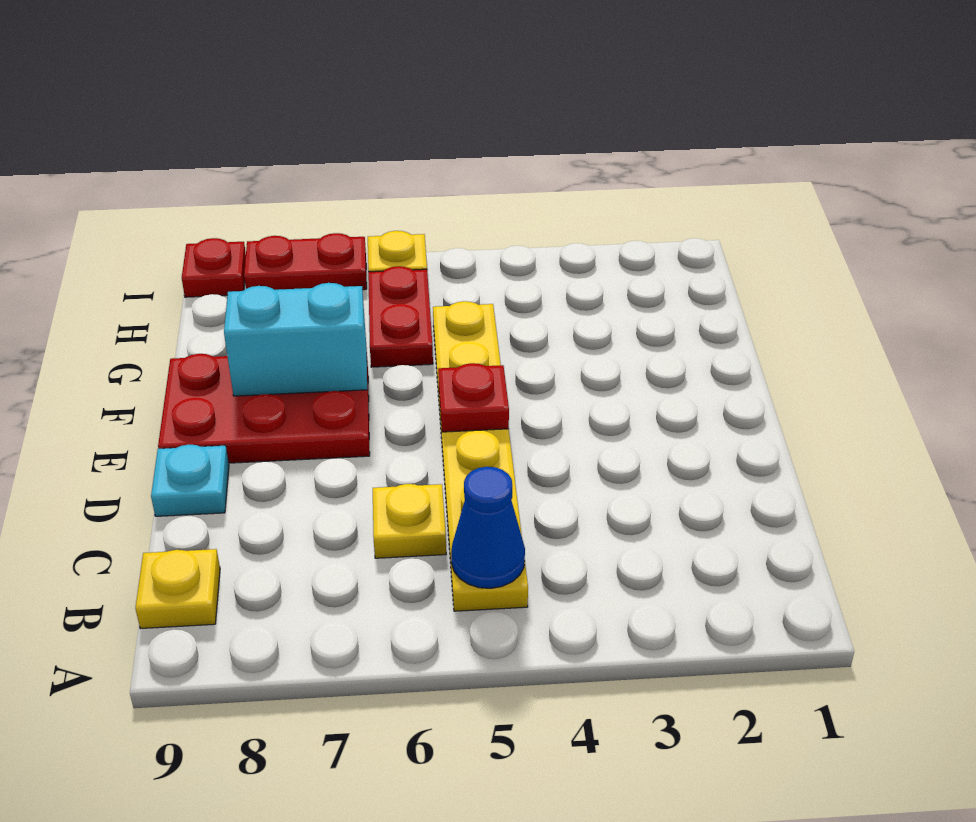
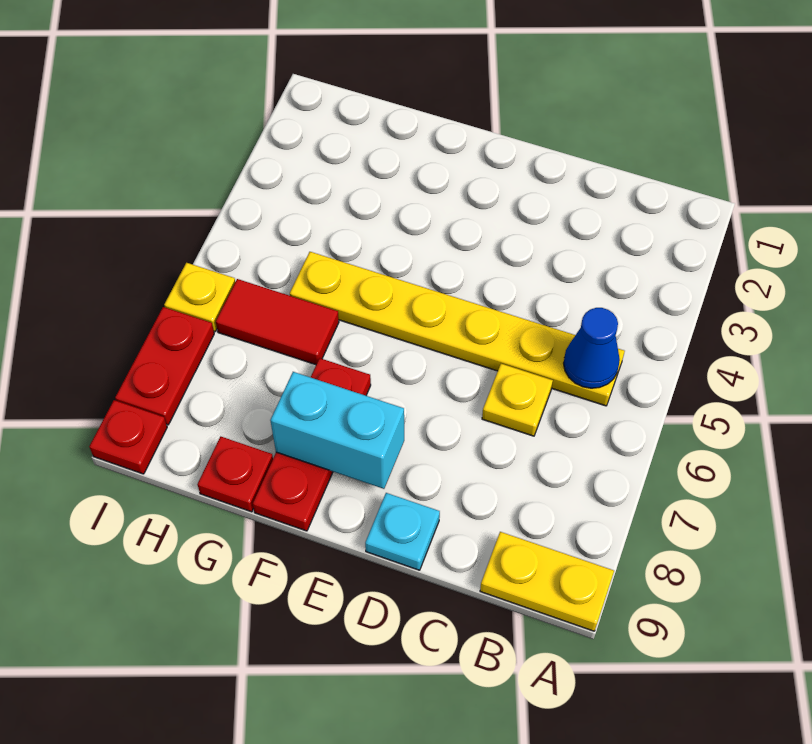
yellow 1x1 plate [135,549,220,629] -> yellow 1x2 plate [480,532,614,631]
red 1x1 plate [438,363,509,432] -> red 1x1 plate moved to [197,437,273,512]
red 2x3 plate [158,354,370,463] -> red 1x3 plate [253,358,371,531]
cyan 1x2 brick [224,283,367,396] -> cyan 1x2 brick turned to [270,372,404,489]
red 1x2 plate [368,266,433,367] -> red 1x2 tile [216,279,339,365]

